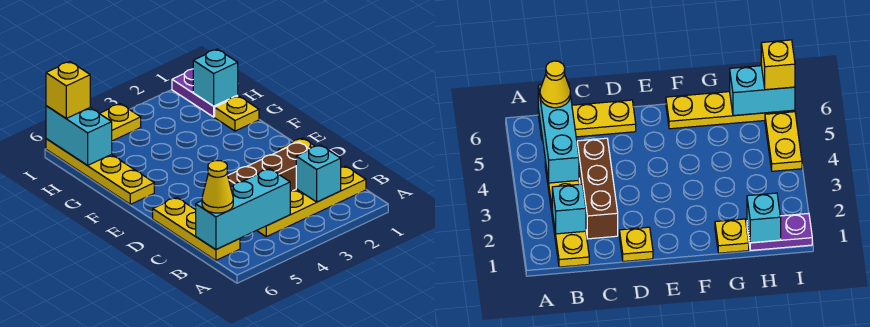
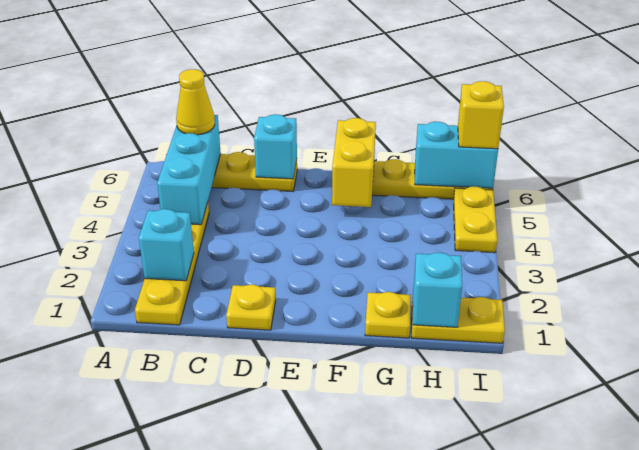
brown 1x3 brick [228,142,309,191] -> none
none -> cyan 1x1 brick [254,114,297,179]
none -> yellow 1x2 brick [332,118,376,207]
purple 1x2 plate [172,69,238,117] -> yellow 1x2 plate [412,297,505,343]

